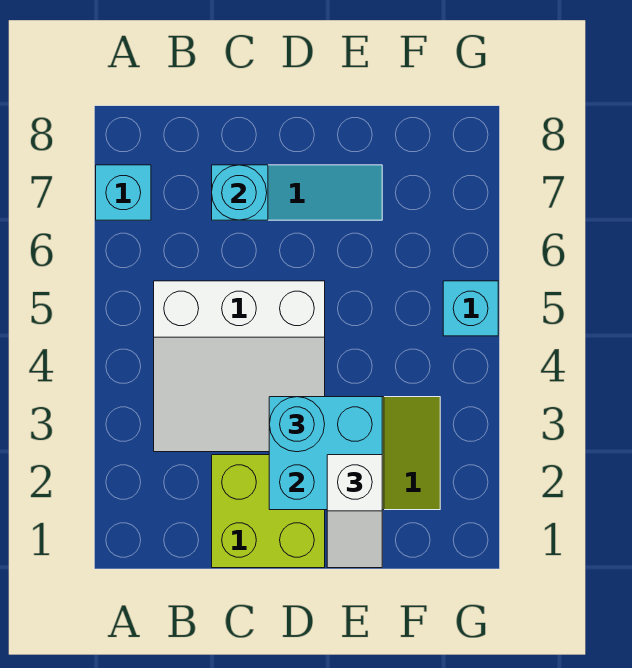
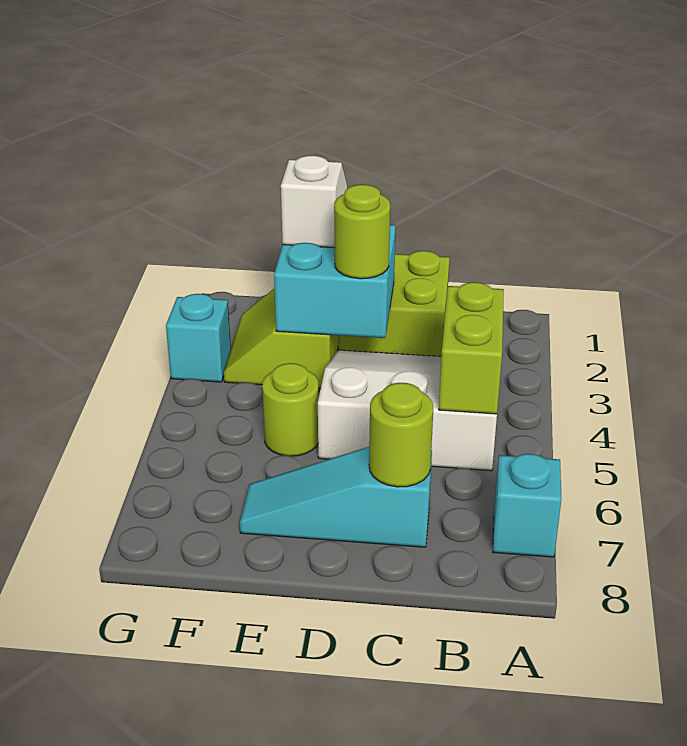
none -> lime 1x2 brick [439,282,504,414]
cyan 1x1 round brick [212,165,267,220] -> lime 1x1 round brick [369,383,433,487]
cyan 1x1 round brick [269,397,325,452] -> lime 1x1 round brick [334,185,390,279]
none -> lime 1x1 round brick [262,363,319,456]
cyan 1x1 brick [443,281,498,336] -> cyan 1x1 brick moved to [166,294,231,382]

